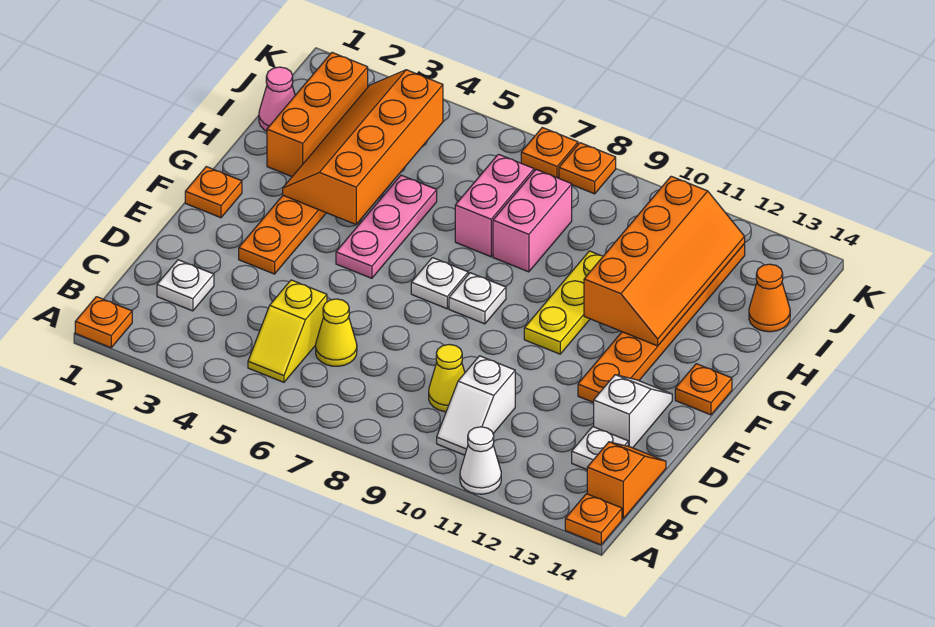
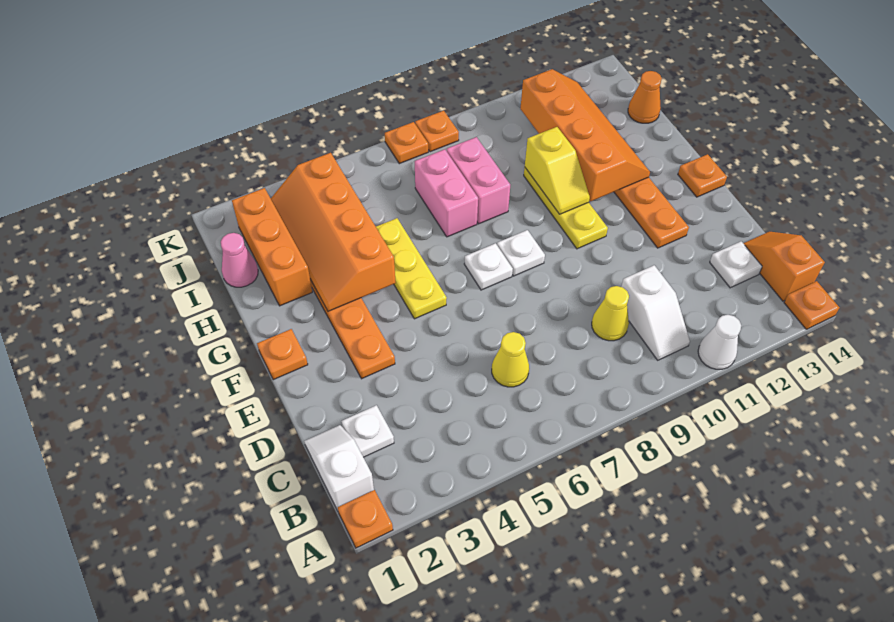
yellow 1x2 slope [248,280,327,382] -> yellow 1x2 slope moved to [525,127,590,214]
white 1x2 slope [594,375,672,448] -> white 1x2 slope moved to [304,425,374,511]
pink 1x3 plate [336,175,437,278] -> yellow 1x3 plate [376,218,447,319]

